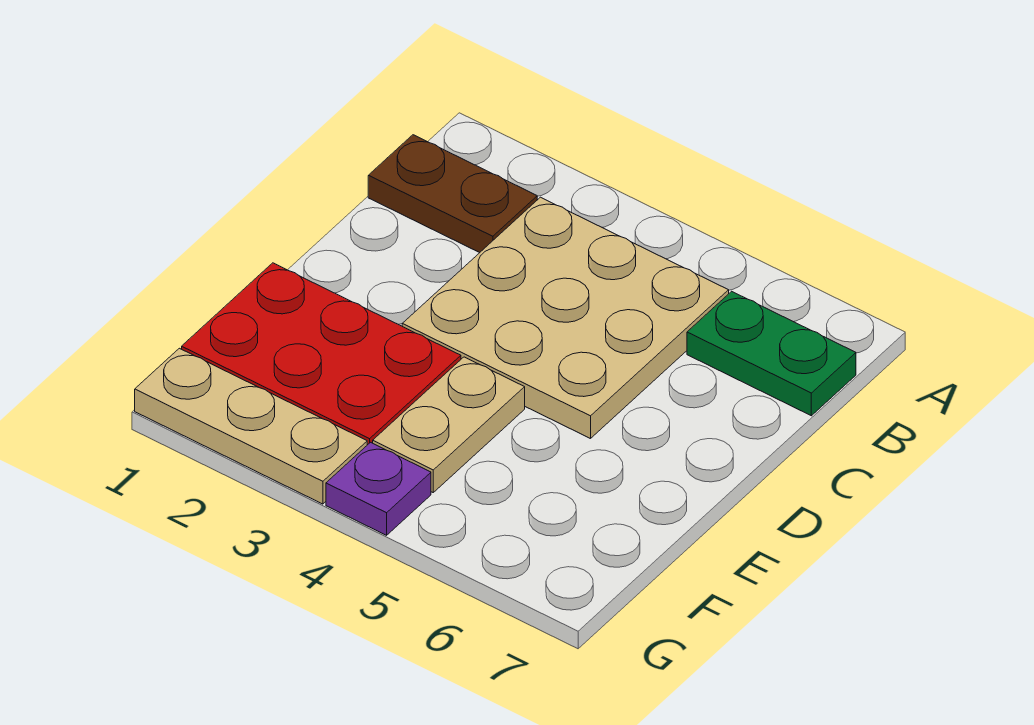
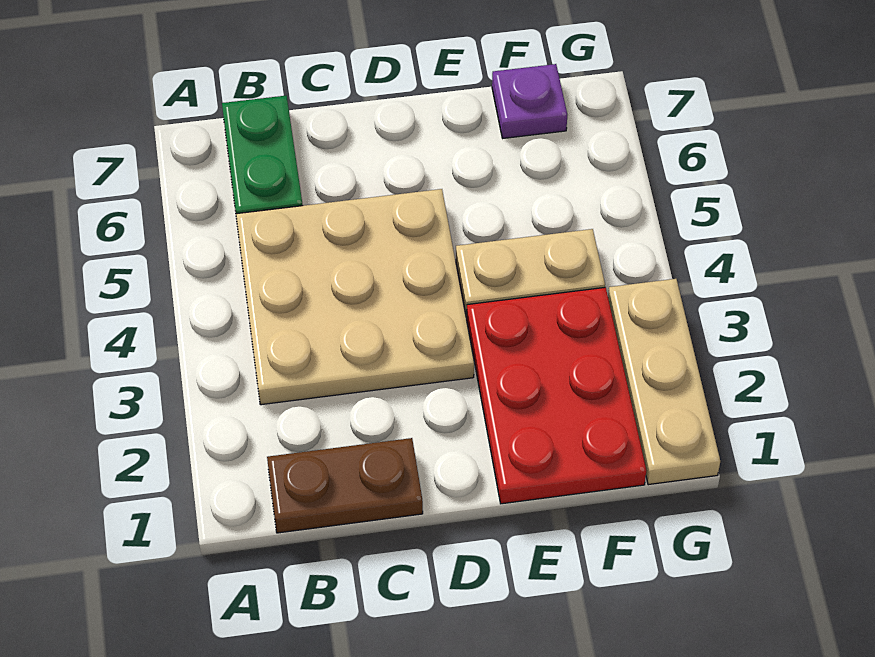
brown 1x2 plate [368,135,537,253] -> brown 1x2 plate turned to [267,438,423,533]
purple 1x1 plate [326,442,431,535] -> purple 1x1 plate moved to [492,64,567,138]

